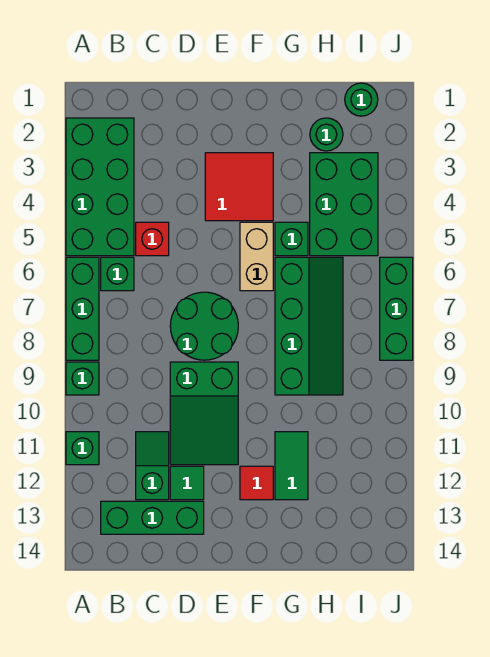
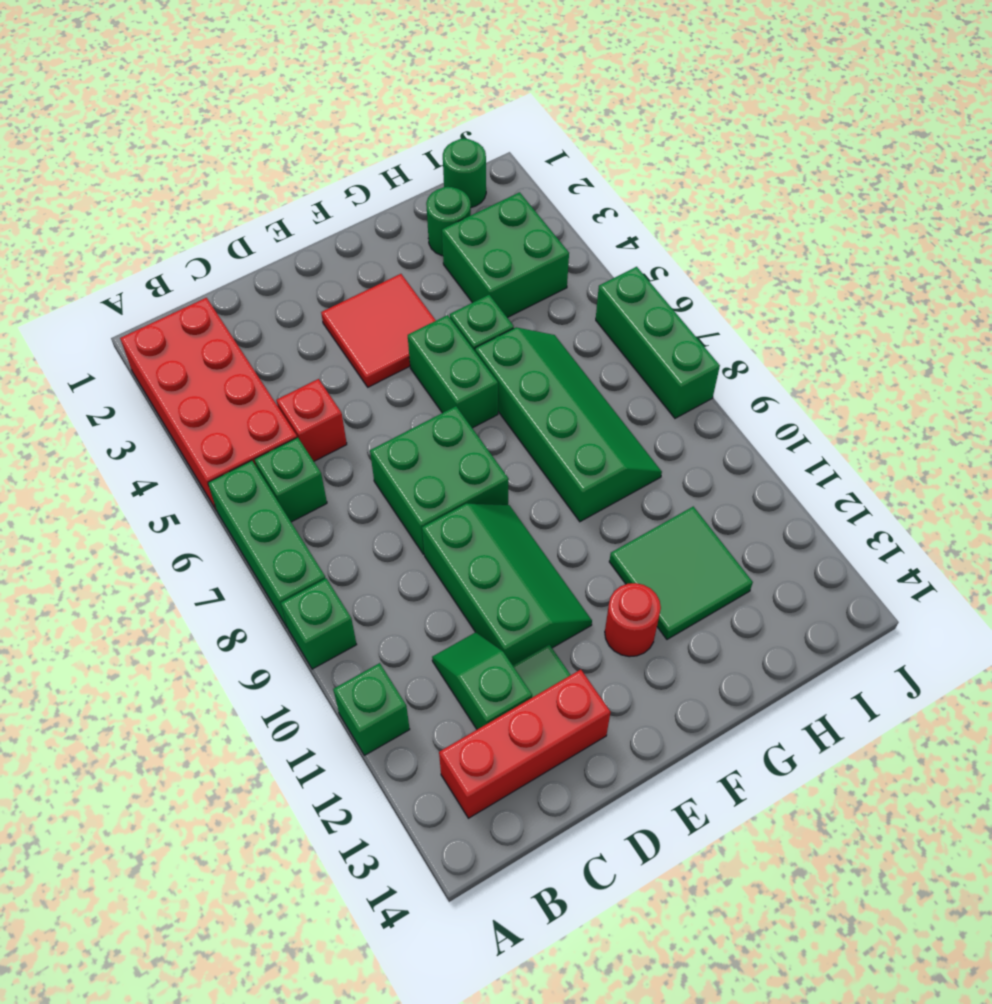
green 2x4 brick [66,118,134,256] -> red 2x4 brick [120,298,297,511]
green 1x3 brick [101,501,204,534] -> red 1x3 brick [439,670,611,818]
green 2x2 round brick [170,292,238,360] -> green 2x2 brick [370,406,509,554]
green 2x3 slope [170,362,238,465] -> green 2x3 slope turned to [422,504,592,665]
tan 1x2 brick [240,222,273,291] -> green 1x2 brick [408,315,498,428]
red 1x1 tile [240,466,273,500] -> red 1x1 round brick [605,583,661,657]
green 1x2 tile [275,432,308,500] -> green 2x2 tile [609,507,753,639]
green 2x3 brick [310,153,378,256] -> green 2x2 brick [442,192,569,318]

